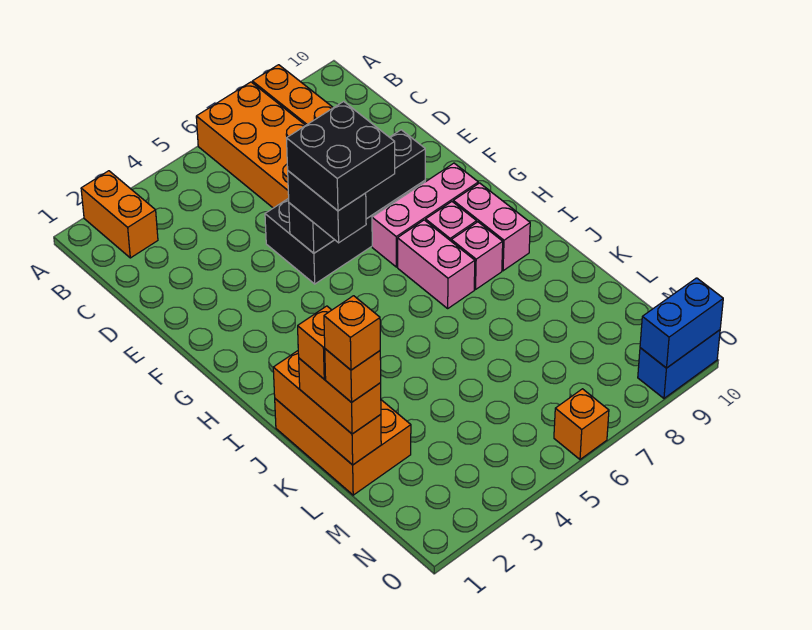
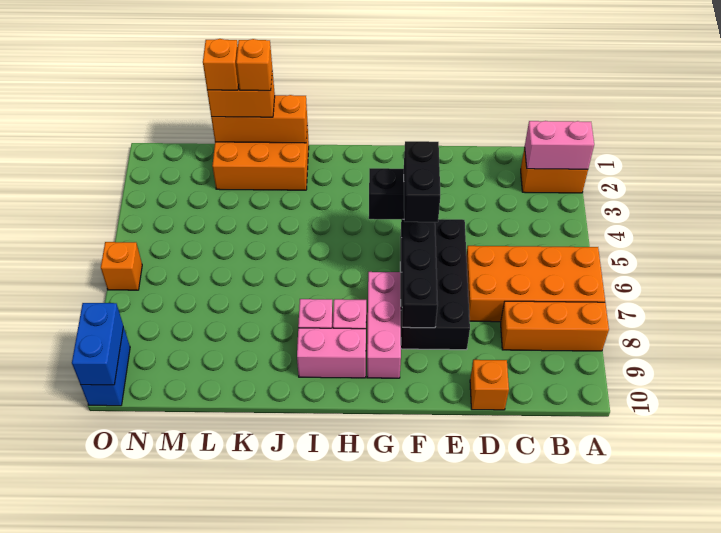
black 2x2 brick [286,101,395,211] -> black 1x2 brick [404,141,440,222]
pink 1x2 brick [398,220,475,308] -> pink 1x2 brick moved to [525,121,594,169]
orange 1x1 brick [324,296,380,370] -> orange 1x1 brick moved to [470,360,509,410]

